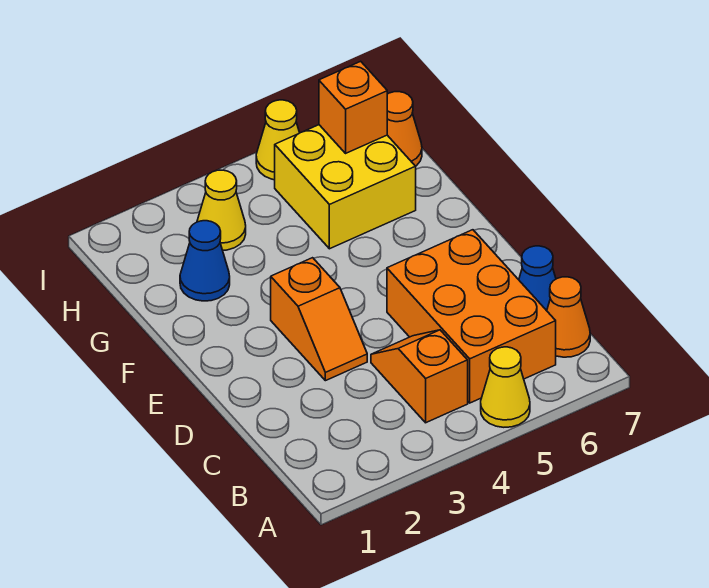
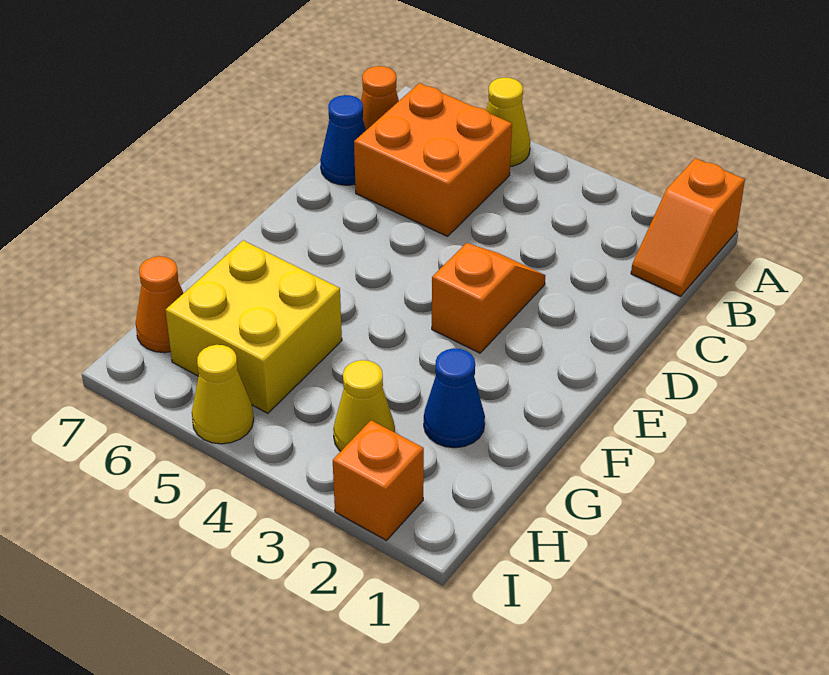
orange 1x2 slope [371,330,468,423] -> orange 1x2 slope moved to [631,158,745,296]
orange 2x3 brick [387,230,556,403] -> orange 2x2 brick [354,83,512,236]
orange 1x1 brick [319,61,387,153] -> orange 1x1 brick moved to [333,420,424,540]

